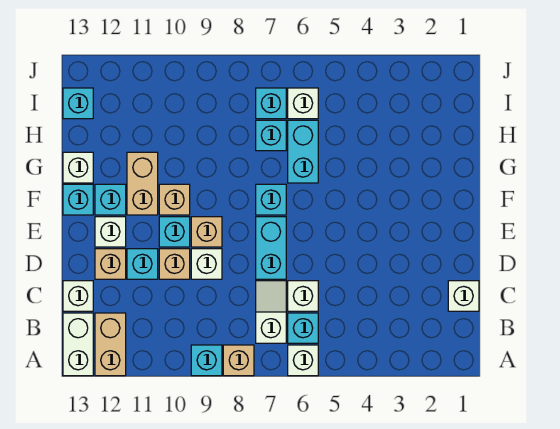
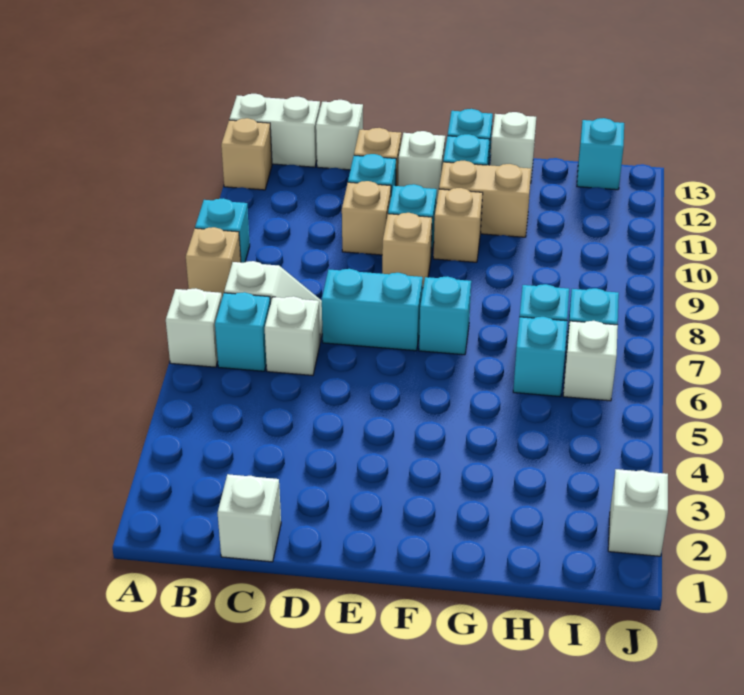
tan 1x2 brick [95,313,126,376] -> tan 1x1 brick [221,118,272,190]
white 1x1 brick [191,249,222,279] -> white 1x1 brick moved to [608,469,668,556]
cyan 1x2 brick [288,120,318,183] -> cyan 1x1 brick [513,317,567,397]

